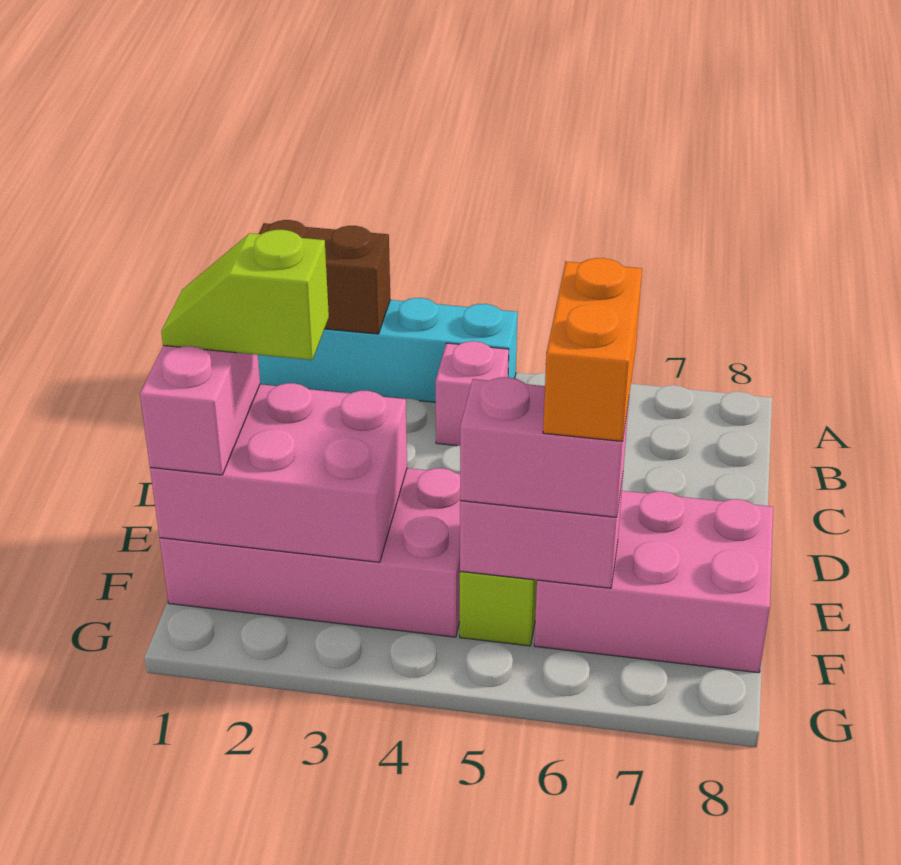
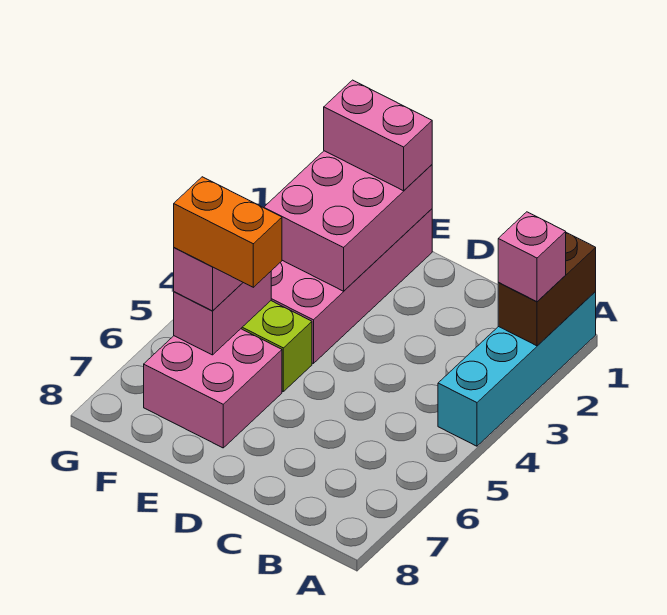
pink 1x1 brick [436,341,509,446] -> pink 1x1 brick moved to [498,212,566,302]
lime 1x2 slope [161,230,329,360] -> none
pink 2x3 brick [534,491,773,673] -> pink 2x2 brick [144,329,282,448]

